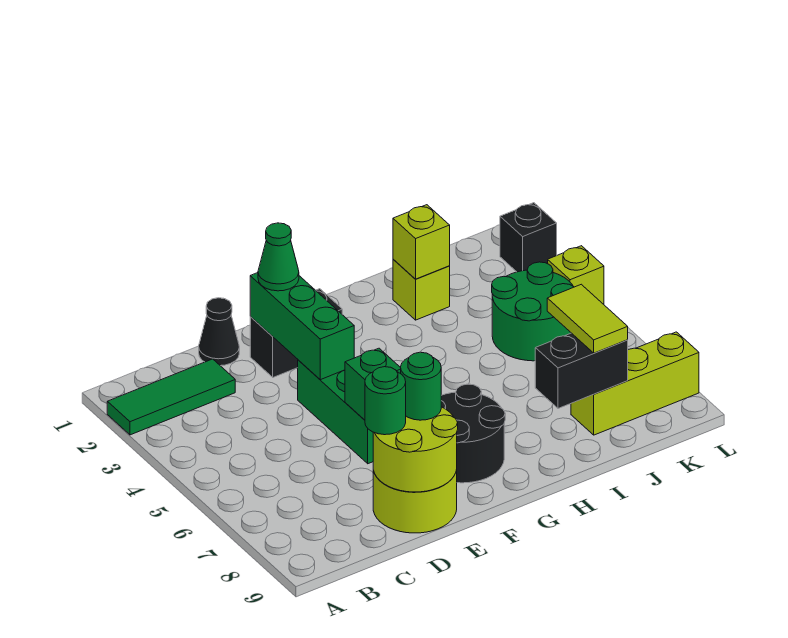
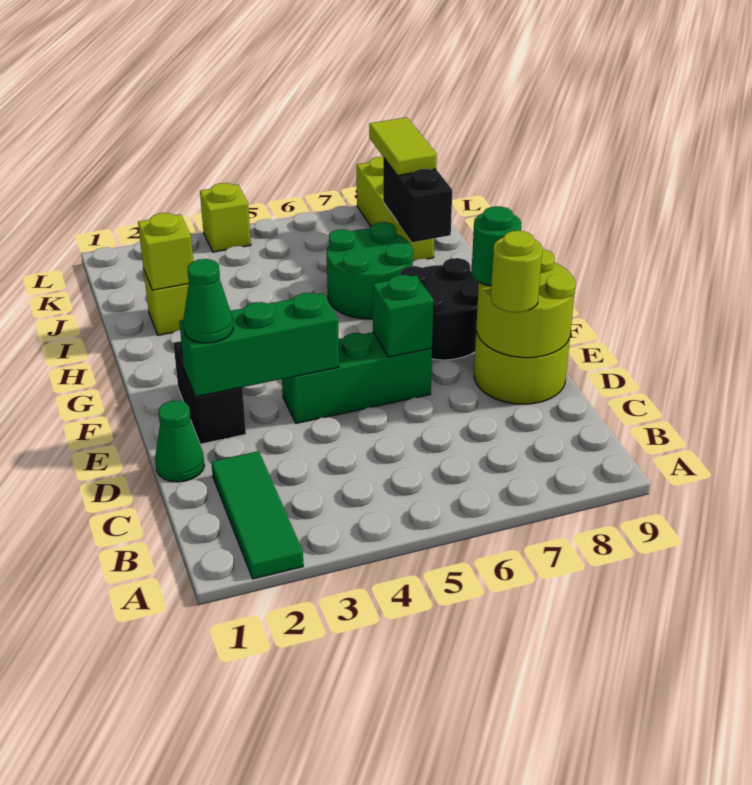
black 1x1 cone [199,298,239,366] -> green 1x1 cone [155,401,204,482]
green 1x1 round brick [365,367,406,435] -> lime 1x1 round brick [491,231,543,312]
green 2x2 round brick [492,262,573,361] -> green 2x2 round brick moved to [327,222,413,319]
lime 1x2 tile [547,284,628,353] -> lime 1x2 tile turned to [369,117,437,176]
black 1x1 brick [500,203,557,272] -> none

